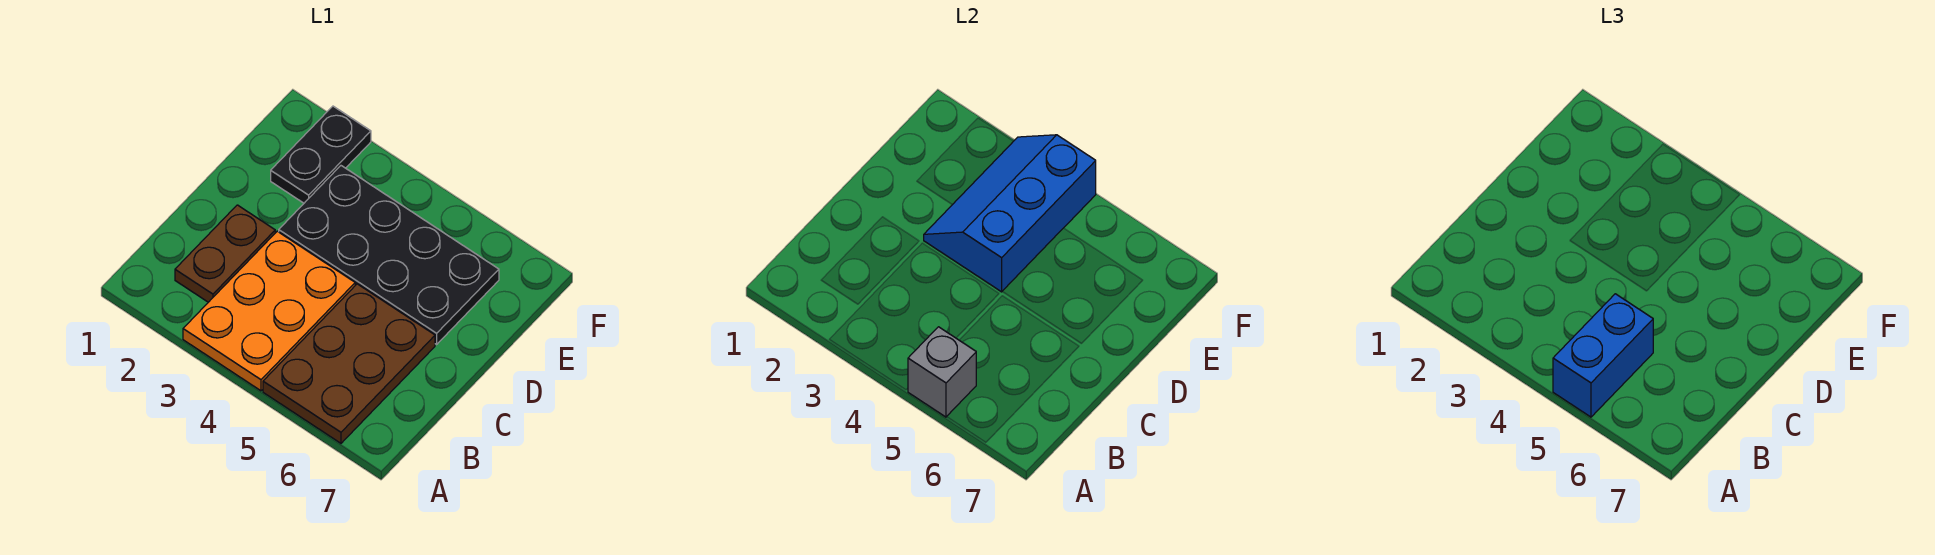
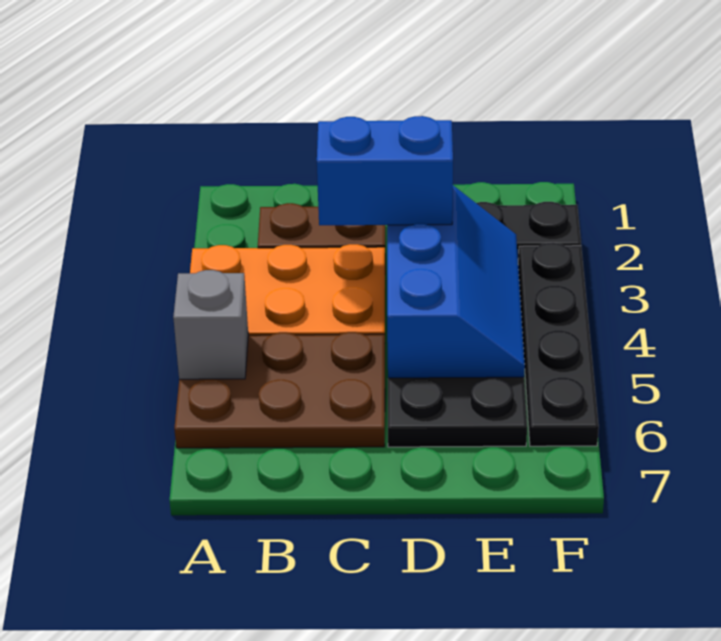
blue 1x2 brick [1553,294,1653,417] -> blue 1x2 brick moved to [317,116,453,225]
blue 2x3 slope [924,135,1096,292] -> blue 2x3 slope turned to [387,186,525,378]
none -> black 1x4 plate [518,243,599,446]

